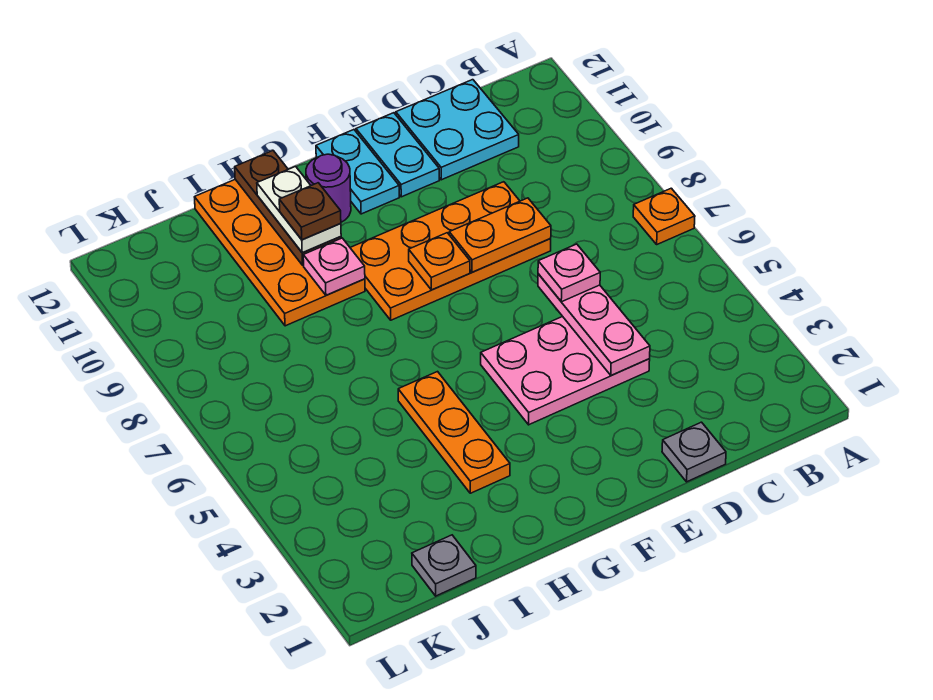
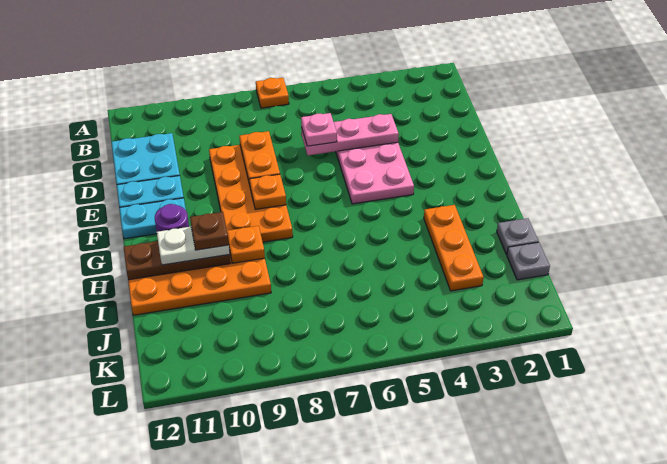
grey 1x1 plate [662,422,726,482] -> grey 1x1 plate moved to [497,218,539,255]
orange 1x3 plate [398,372,510,493] -> orange 1x3 plate turned to [424,205,483,291]
pink 1x1 plate [303,238,365,295] -> orange 1x1 plate [227,226,265,263]

